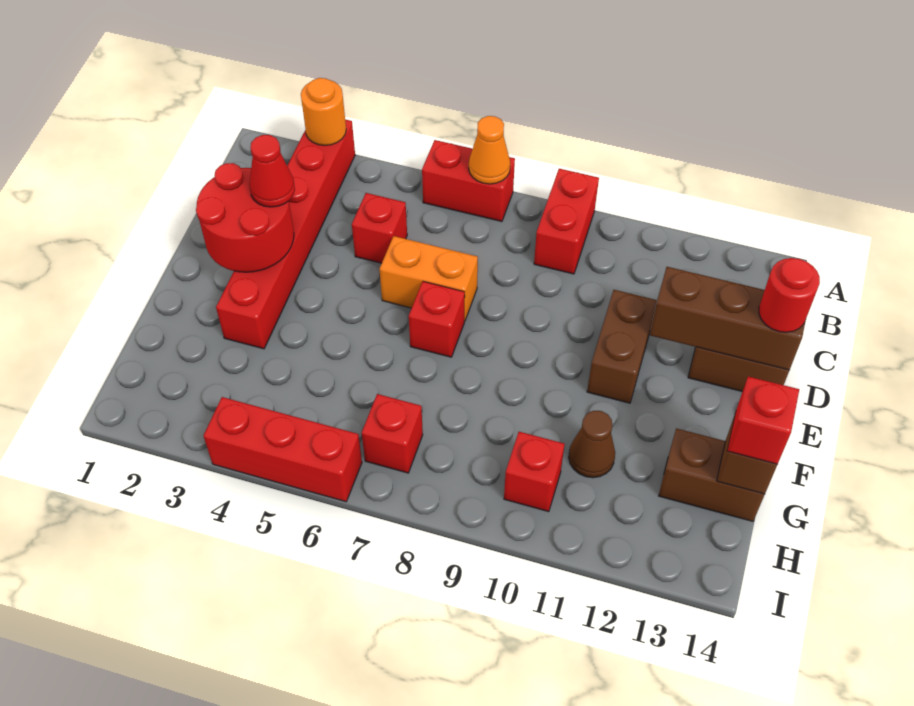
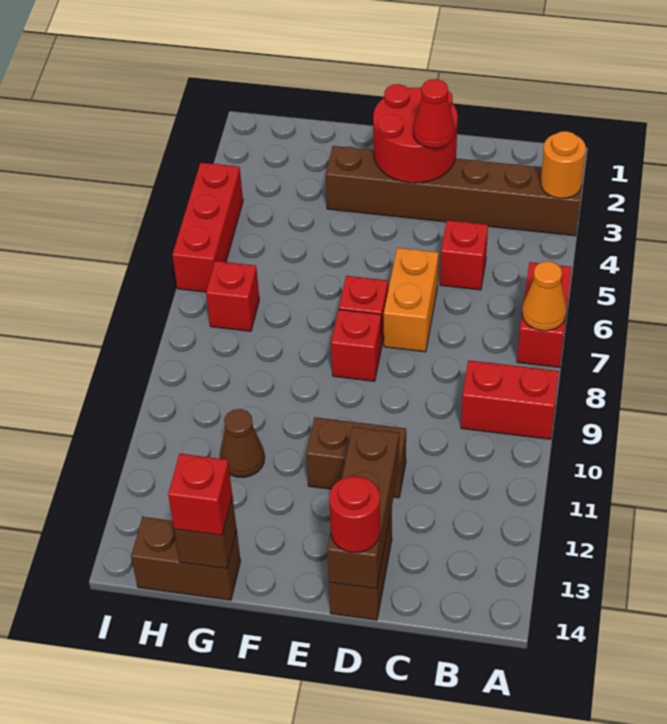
red 1x6 brick [216,119,355,349] -> brown 1x6 brick [326,146,582,236]
brown 1x2 brick [659,428,765,521] -> brown 1x2 brick turned to [131,517,241,600]
red 1x1 brick [504,432,565,512] -> red 1x1 brick moved to [331,310,382,381]

